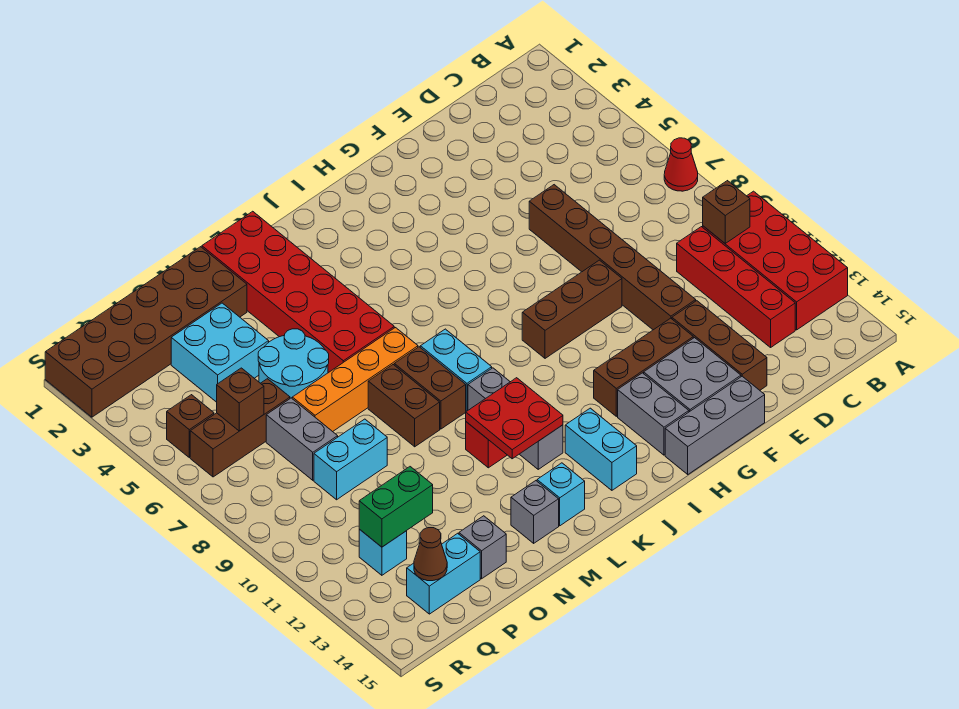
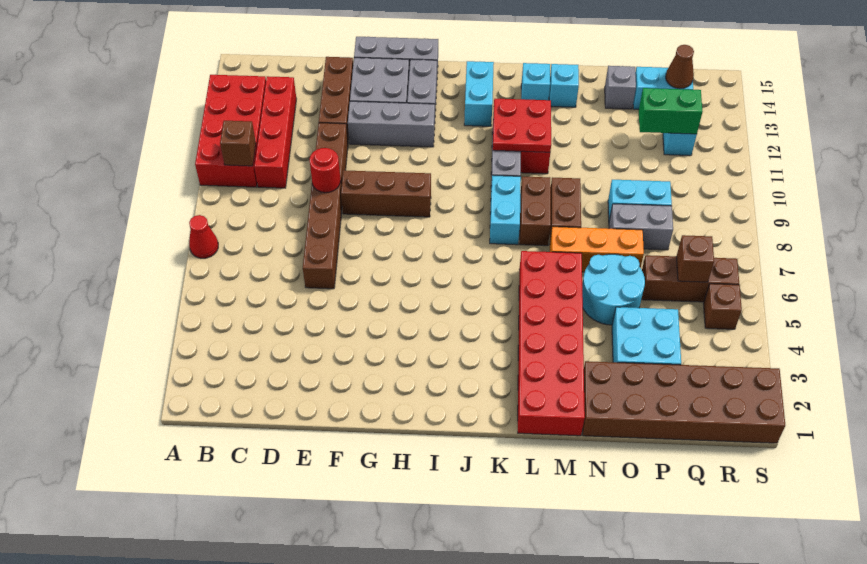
none -> red 1x1 round brick [310,148,341,193]
brown 1x3 brick [594,318,693,416] -> grey 1x3 brick [348,101,435,147]
orange 1x4 brick [292,328,418,432] -> orange 1x3 brick [550,227,644,272]
grey 1x1 brick [511,481,559,543] -> cyan 1x1 brick [549,64,579,107]
grey 1x2 brick [266,398,338,480] -> grey 1x2 brick turned to [609,204,673,250]

